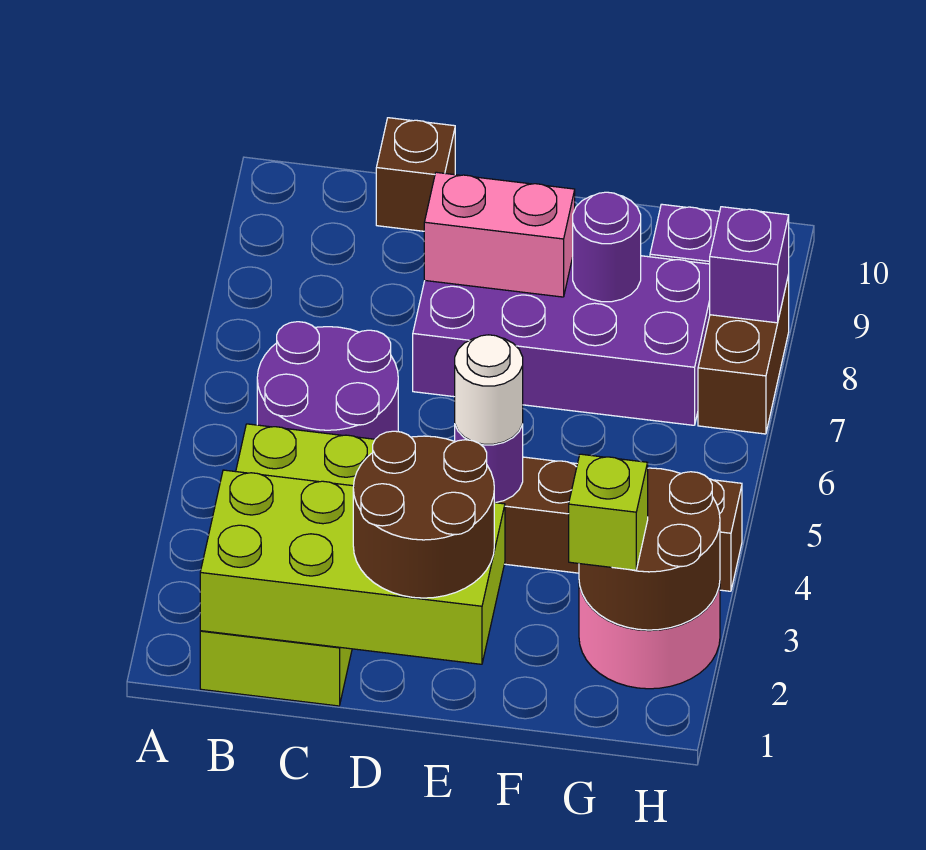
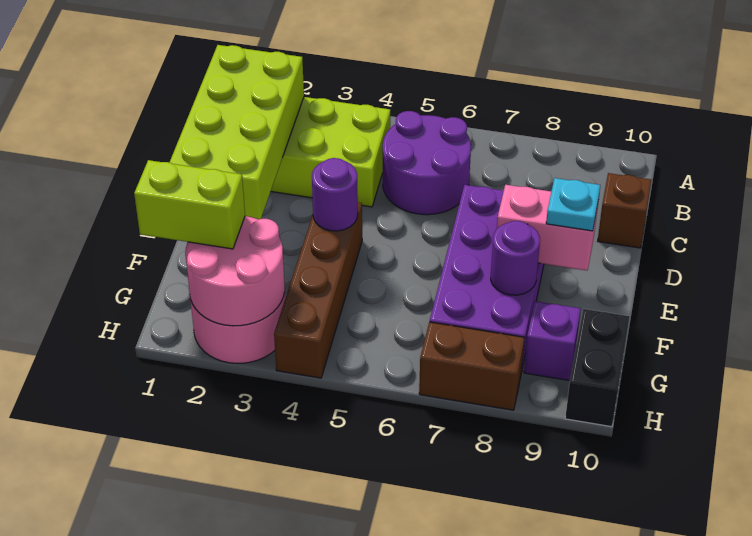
brown 2x2 round brick [353,431,494,598] -> none
pink 1x2 brick [424,172,575,297] -> pink 1x2 brick turned to [497,185,598,270]
white 1x1 round brick [455,335,523,444] -> none
none -> cyan 1x1 plate [546,178,600,231]
brown 2x2 round brick [579,468,720,630] -> pink 2x2 round brick [185,216,285,326]
lime 1x1 brick [569,454,648,570] -> lime 1x2 brick [134,160,245,249]
none -> black 1x2 brick [565,309,630,427]
purple 1x1 brick [710,207,789,323] -> none

